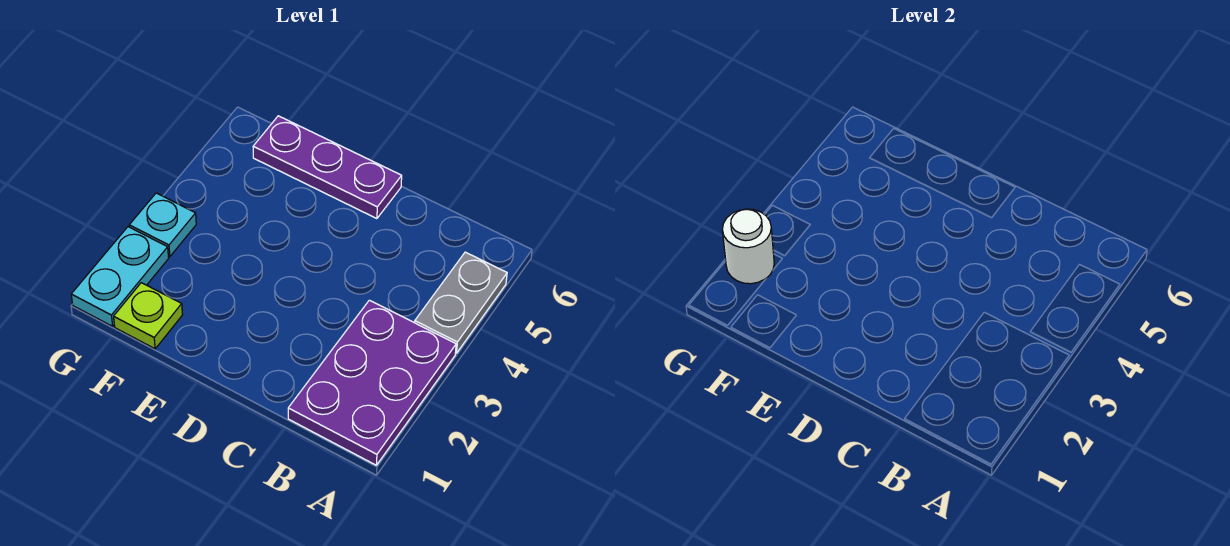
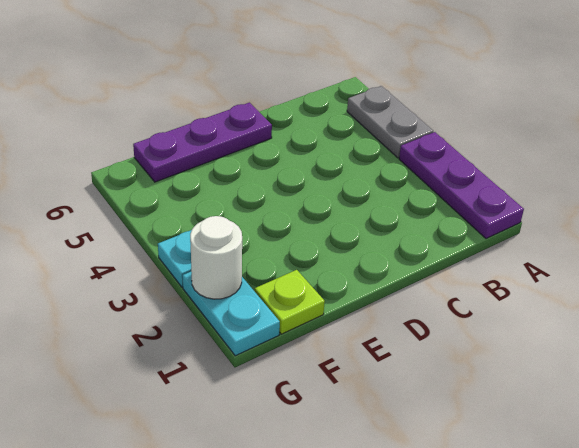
purple 2x3 plate [288,300,456,465] -> purple 1x3 plate [399,132,524,239]

